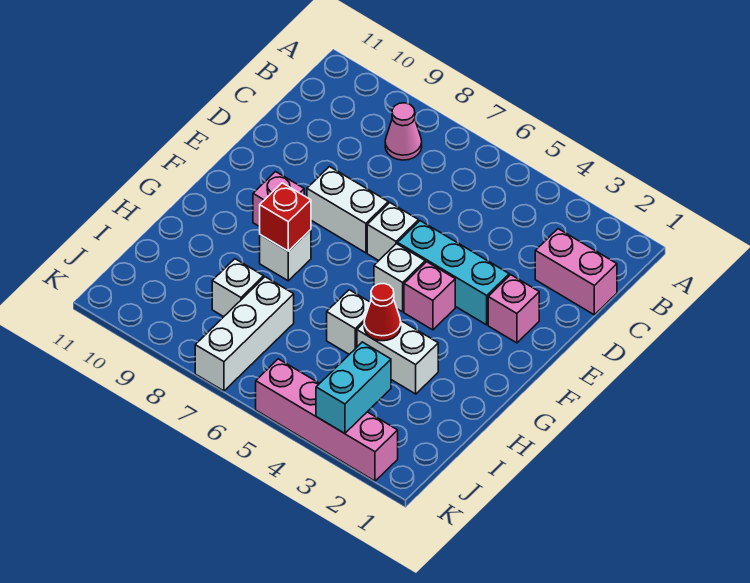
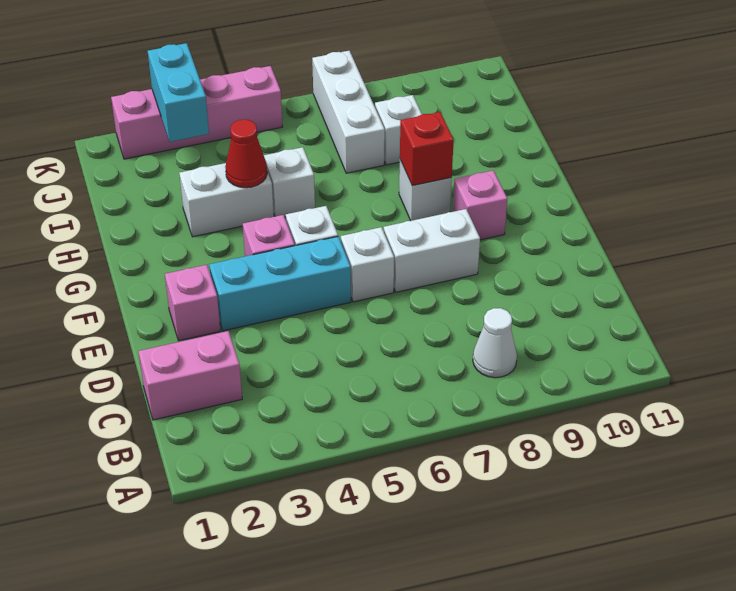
pink 1x1 cone [385,103,422,160] -> white 1x1 cone [473,308,517,378]

